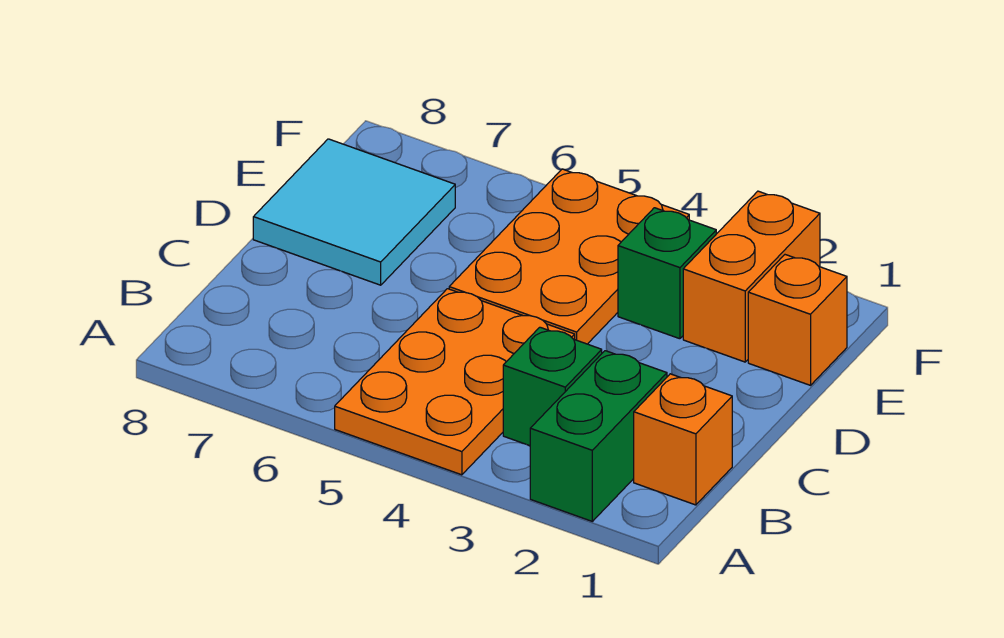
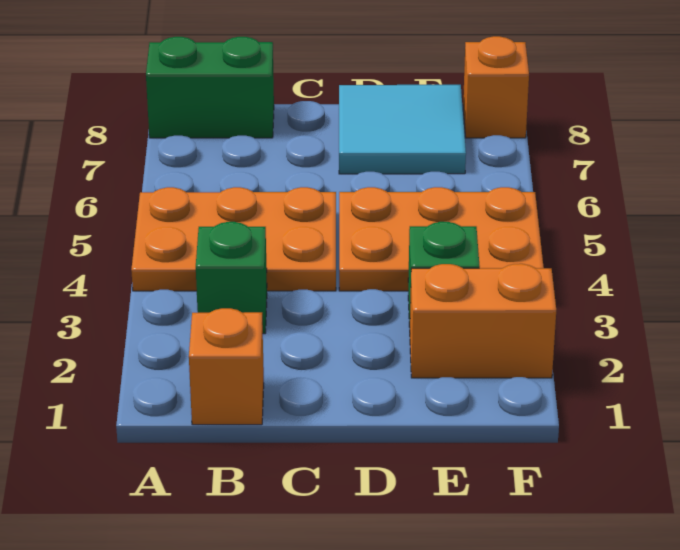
green 1x2 brick [530,351,667,521] -> green 1x2 brick moved to [146,37,274,138]
orange 1x1 brick [748,255,847,385] -> orange 1x1 brick moved to [463,36,529,138]

